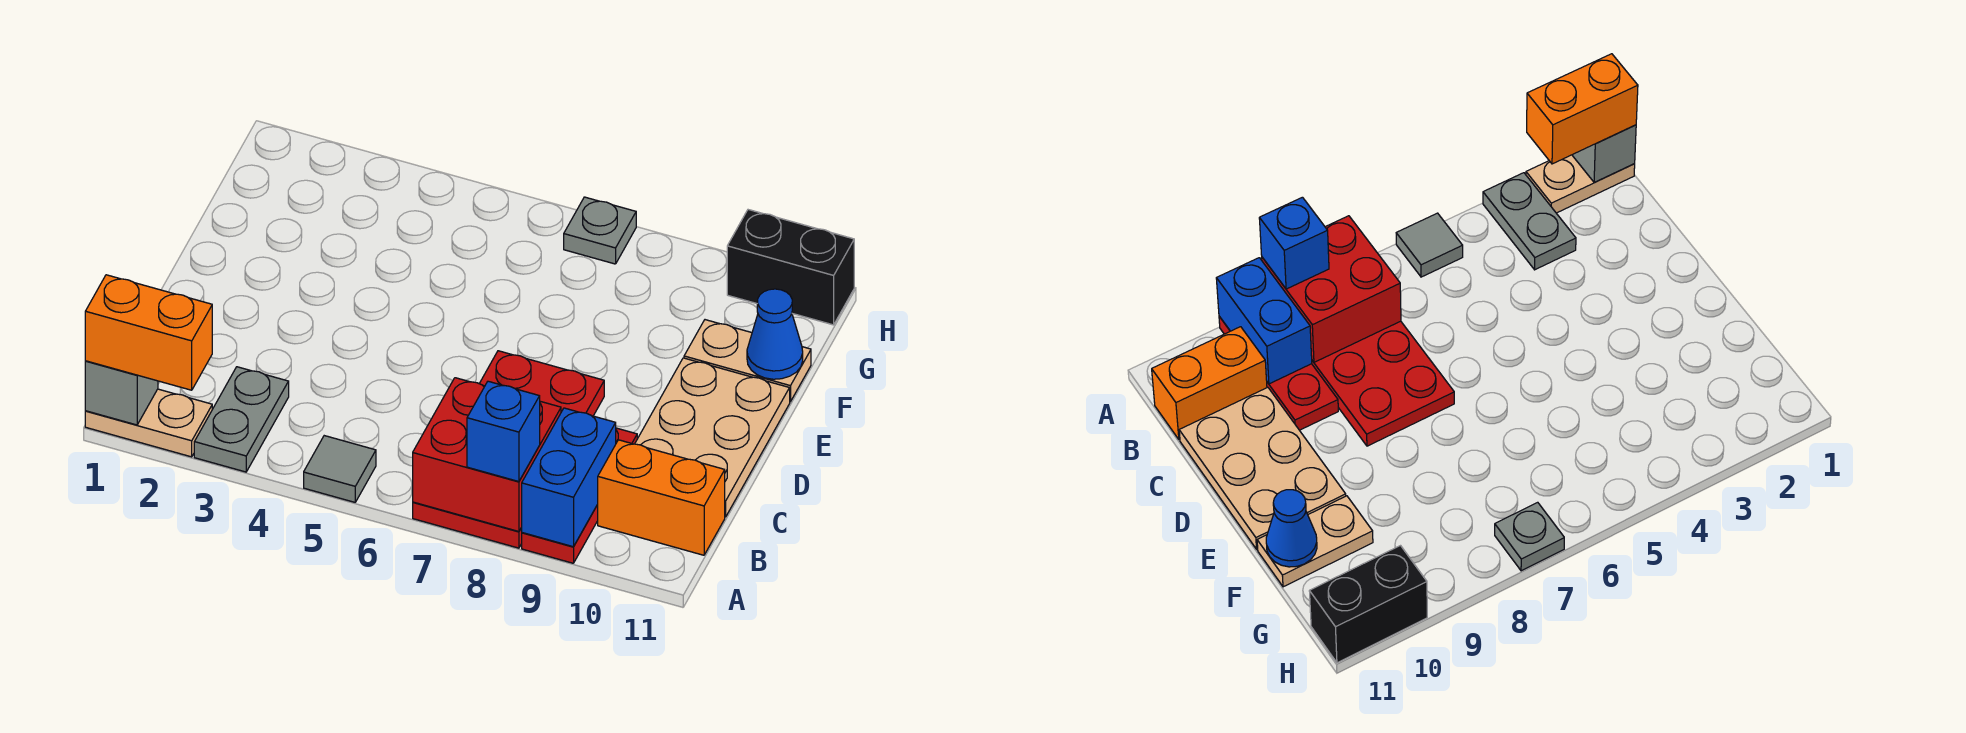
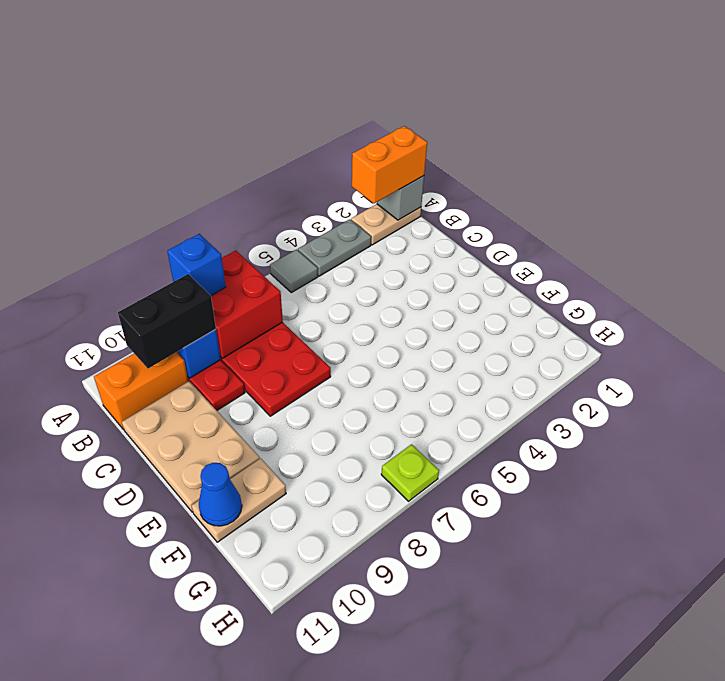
grey 1x2 plate [194,367,289,472] -> grey 1x2 plate turned to [298,219,371,276]
grey 1x1 plate [564,197,636,264] -> lime 1x1 plate [381,444,439,501]
black 1x2 brick [727,210,854,325] -> black 1x2 brick moved to [118,274,216,368]

